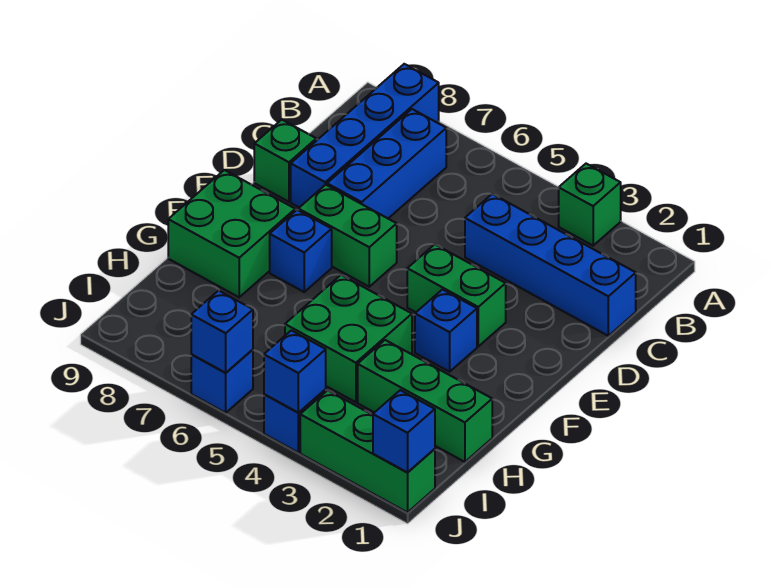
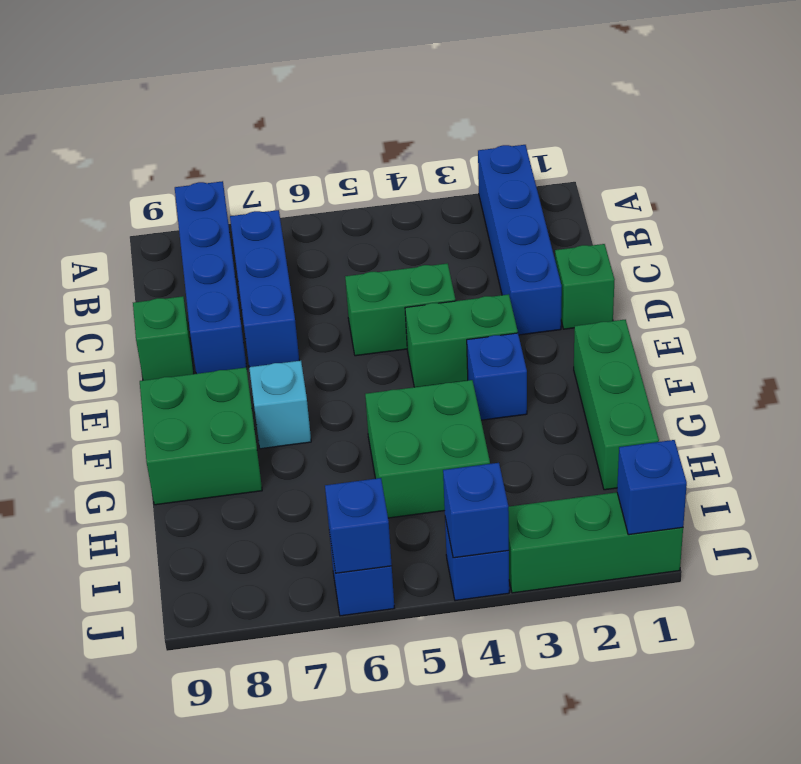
green 1x1 brick [559,164,621,246] -> green 1x1 brick moved to [555,244,615,329]
blue 1x4 brick [465,194,636,336] -> blue 1x4 brick turned to [478,145,562,335]
green 1x2 brick [298,185,397,287] -> green 1x2 brick moved to [345,263,456,356]
blue 1x1 brick [270,210,332,292] -> cyan 1x1 brick [249,361,311,449]
green 1x3 brick [358,340,492,462] -> green 1x3 brick turned to [574,320,659,490]

